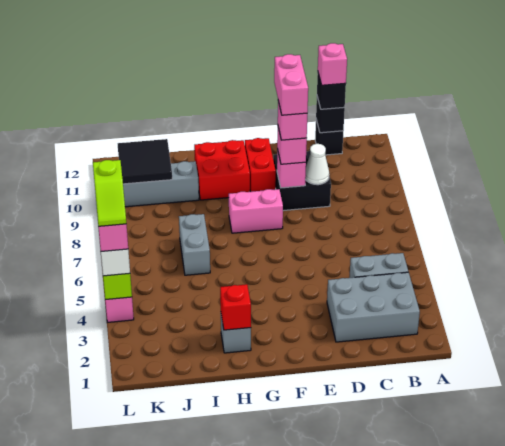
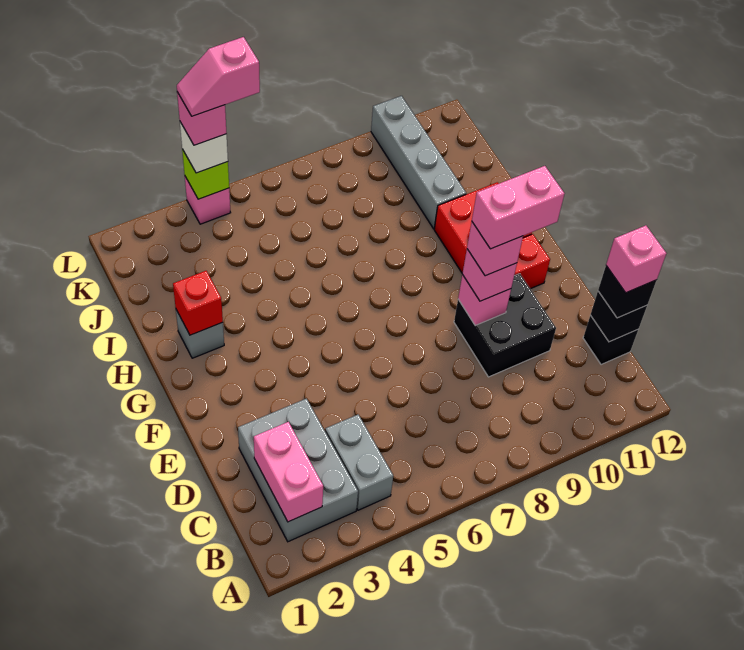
white 1x1 cone [305,144,329,185] -> none
pink 1x2 brick [229,189,283,233] -> pink 1x2 brick moved to [254,422,323,522]
grey 1x2 brick [179,214,210,275] -> none
black 2x2 tile [118,139,172,184] -> none
lime 1x2 slope [93,160,126,226] -> pink 1x2 slope [177,37,260,116]

